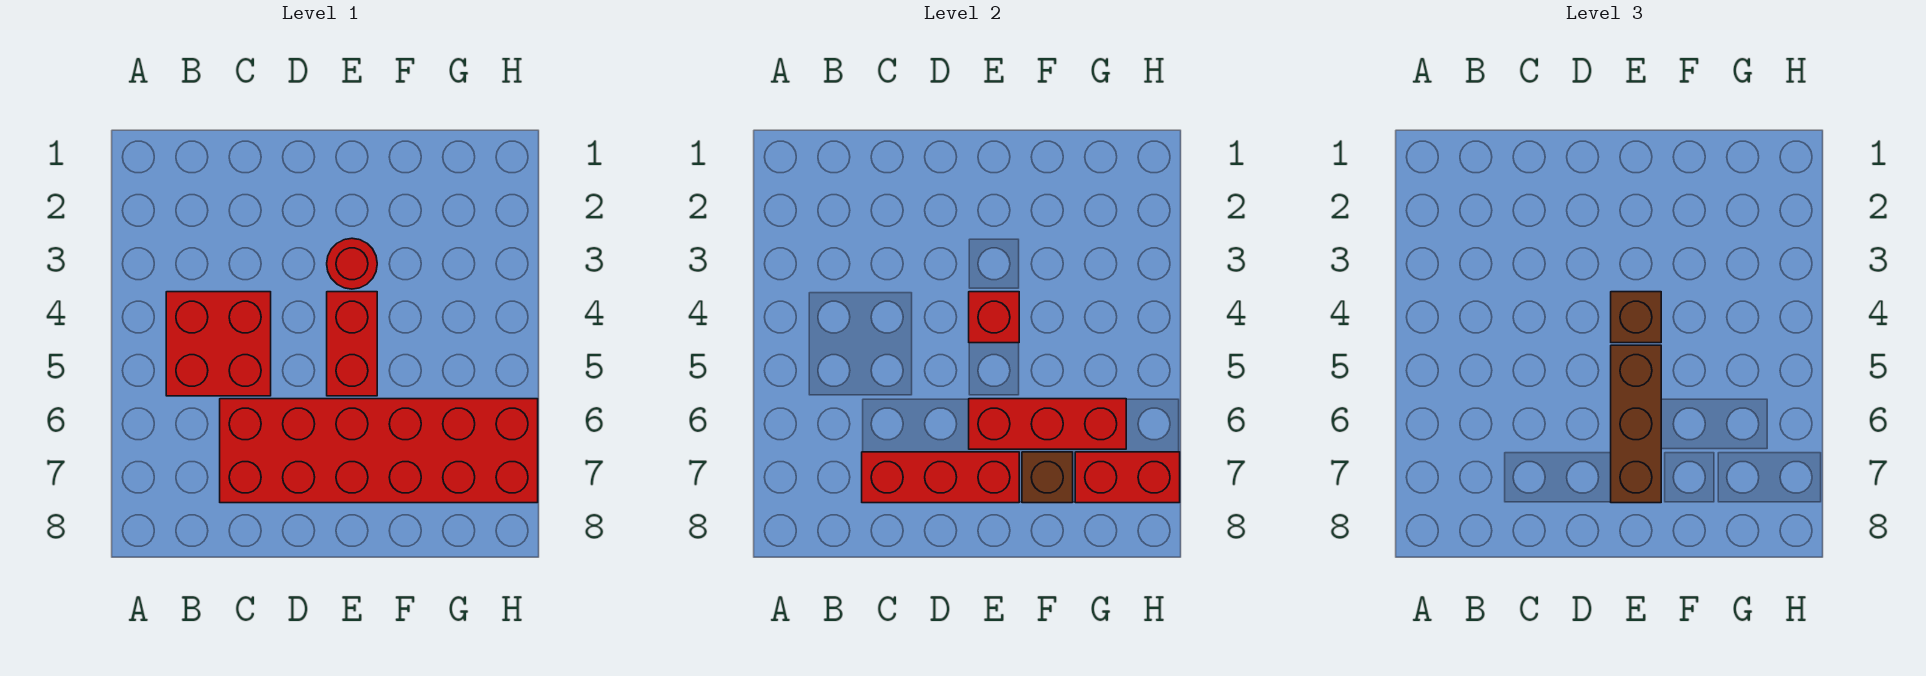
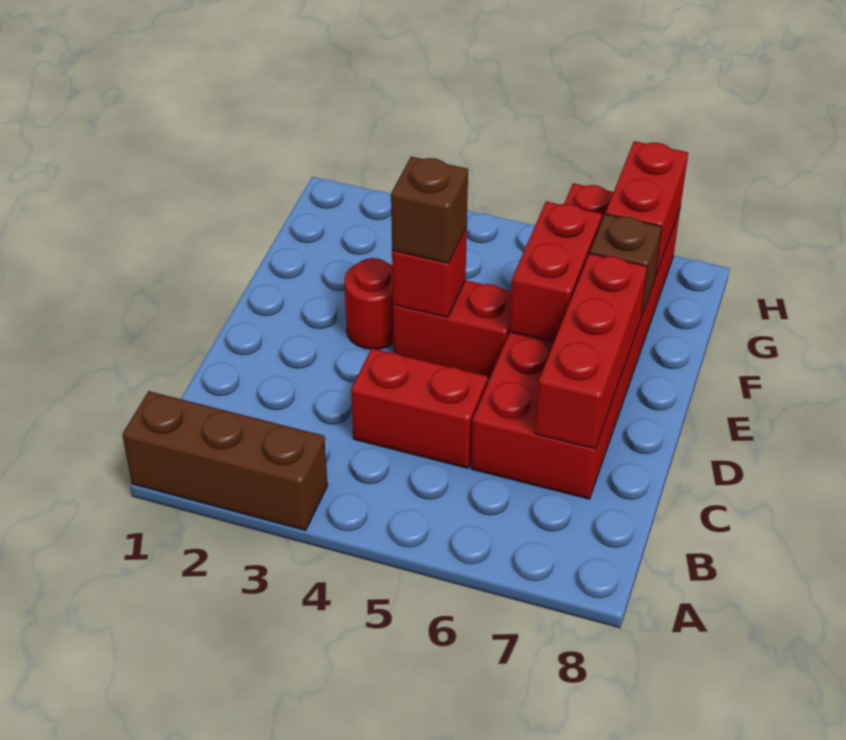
red 2x2 brick [166,292,271,396] -> red 1x2 brick [351,348,488,468]
brown 1x3 brick [1611,345,1661,503] -> brown 1x3 brick moved to [122,391,328,530]
red 1x3 brick [969,399,1126,449] -> red 1x2 brick [509,202,602,342]

